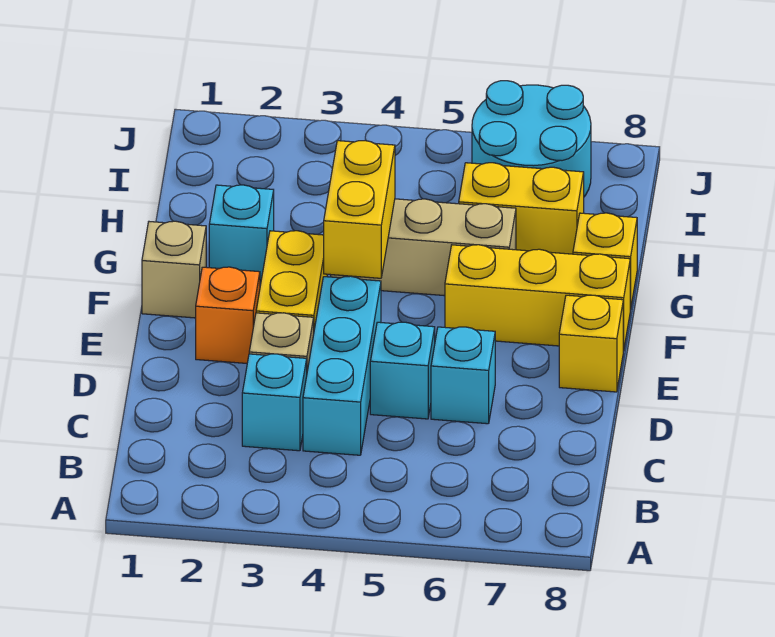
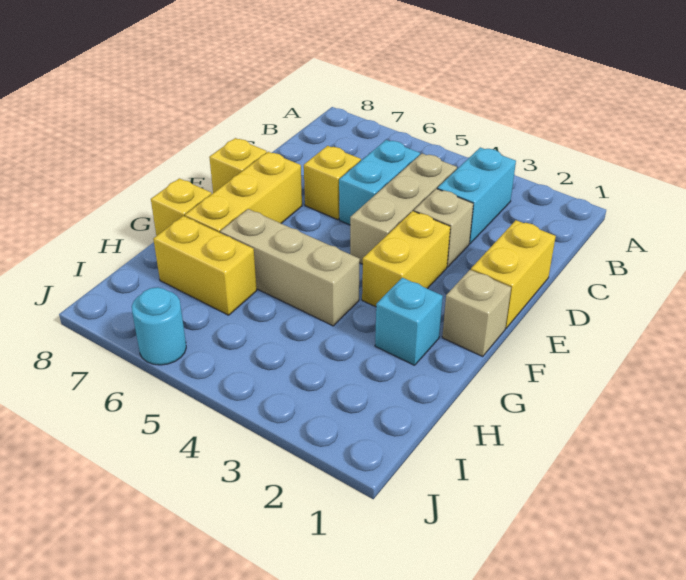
cyan 1x1 brick [242,354,307,451] -> cyan 1x2 brick [437,147,516,244]
cyan 1x3 brick [303,276,381,455] -> tan 1x3 brick [350,154,457,264]
cyan 1x1 brick [370,322,435,419] -> cyan 1x2 brick [339,140,420,225]
cyan 1x1 brick [431,327,495,424] -> yellow 1x1 brick [304,146,361,220]
orange 1x1 brick [196,267,260,363] -> none
yellow 1x2 brick [324,141,395,278] -> yellow 1x2 brick moved to [471,220,556,328]
yellow 1x3 brick [445,245,630,351] -> yellow 1x3 brick turned to [185,152,302,233]
cyan 2x2 round brick [472,81,591,197] -> cyan 1x1 round brick [132,287,186,365]

